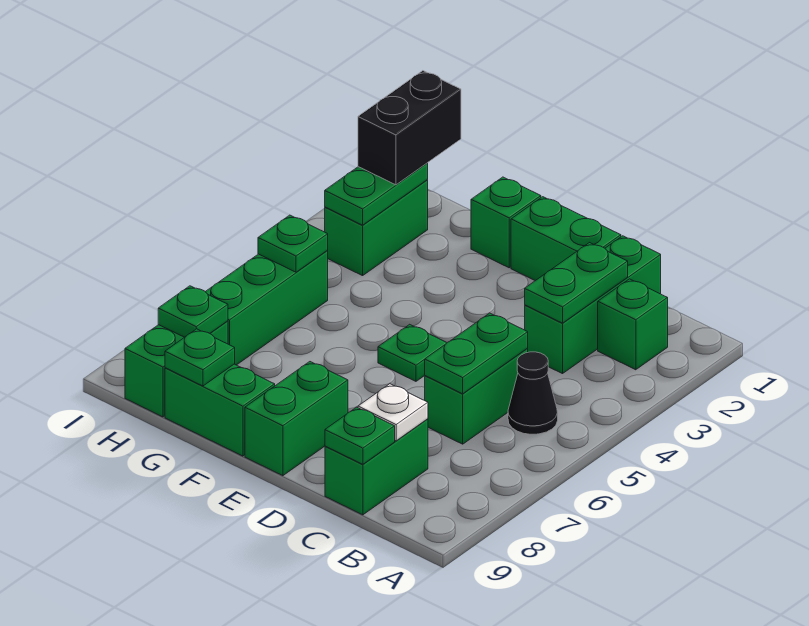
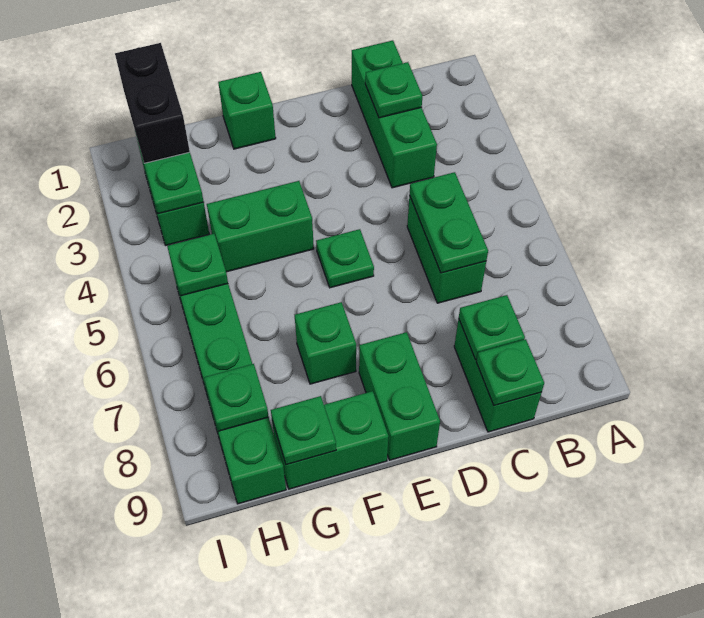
green 1x1 brick [598,279,668,370] -> green 1x1 brick moved to [295,302,356,384]
black 1x1 cone [508,352,558,434] -> none
green 1x2 plate [525,243,628,323] -> green 1x1 plate [365,62,422,118]
white 1x1 plate [358,384,428,441] -> green 1x1 plate [459,295,525,359]
green 1x2 brick [511,197,621,281] -> green 1x2 brick moved to [207,181,314,272]

